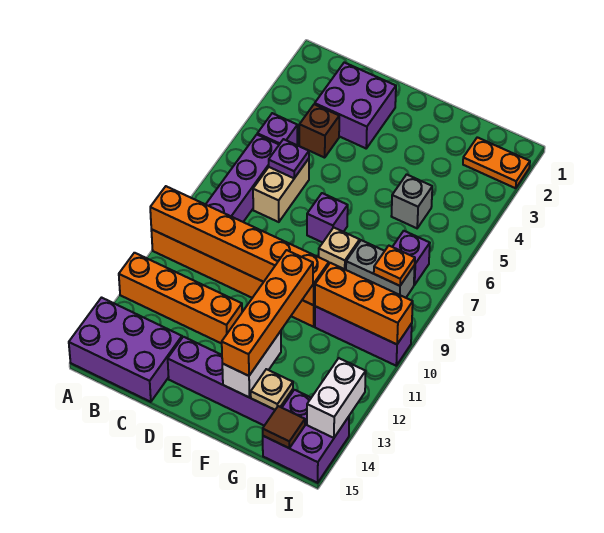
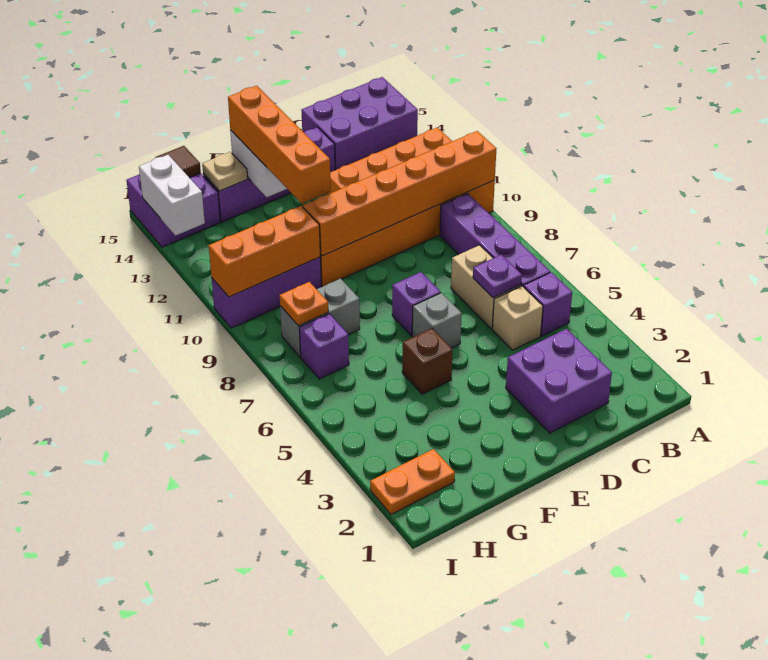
brown 1x1 brick [299,104,339,158] -> brown 1x1 brick moved to [402,329,453,394]
tan 1x1 brick [319,228,360,270] -> tan 1x1 brick moved to [492,286,543,350]
grey 1x1 brick [391,174,432,228] -> grey 1x1 brick moved to [412,293,462,348]

